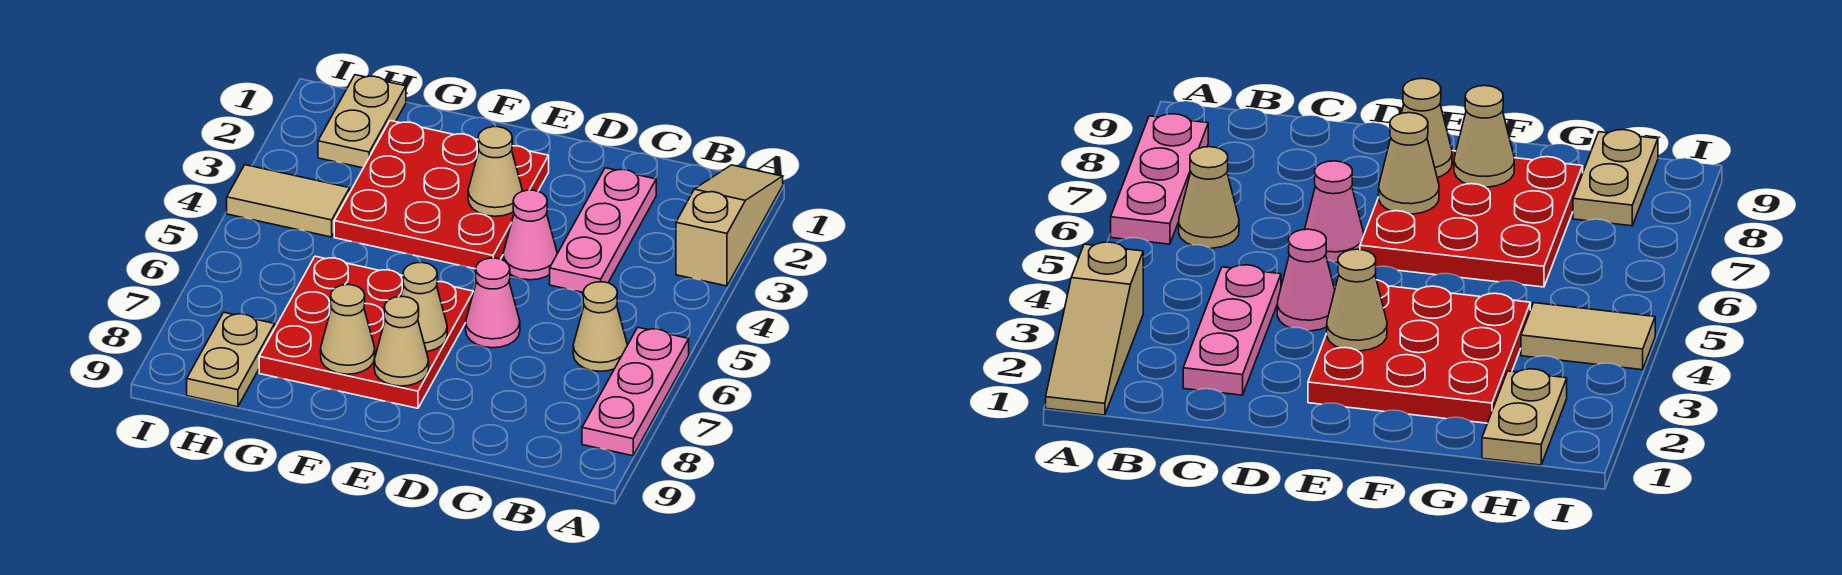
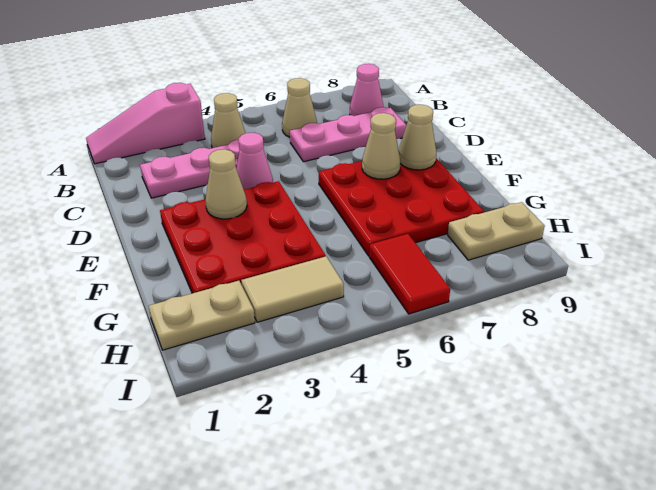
tan 1x3 slope [676,165,783,286] -> pink 1x3 slope [86,83,205,164]
pink 1x3 plate [582,327,689,456] -> pink 1x3 plate moved to [290,107,406,162]
pink 1x1 cone [466,258,520,348] -> pink 1x1 cone moved to [350,64,384,116]
tan 1x1 cone [321,285,375,374] -> tan 1x1 cone moved to [211,93,246,148]
tan 1x2 tile [227,165,350,237] -> tan 1x2 tile turned to [241,257,344,322]
none -> red 1x2 tile [369,234,450,314]

